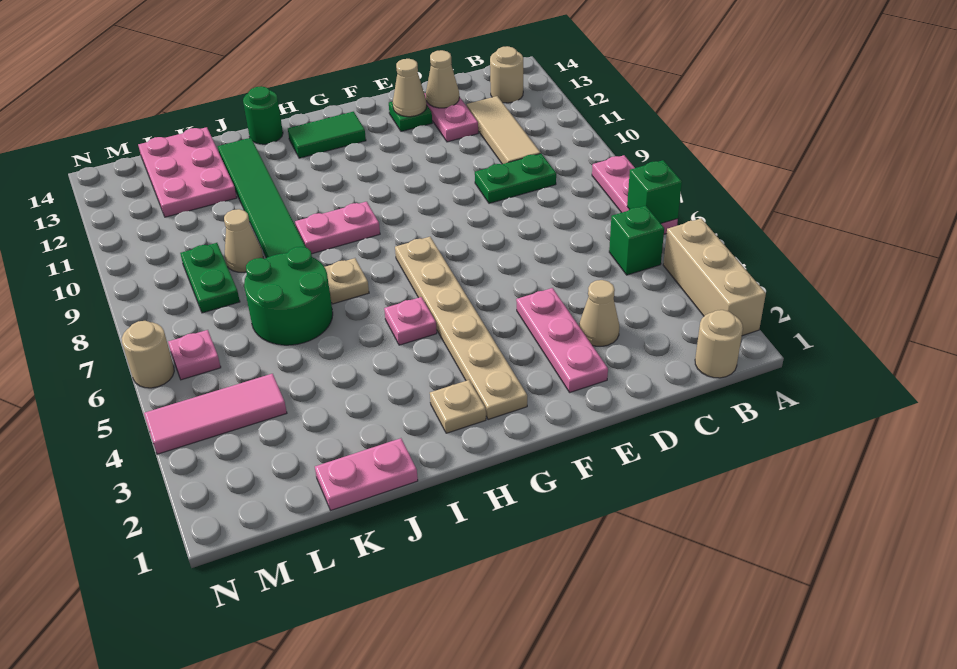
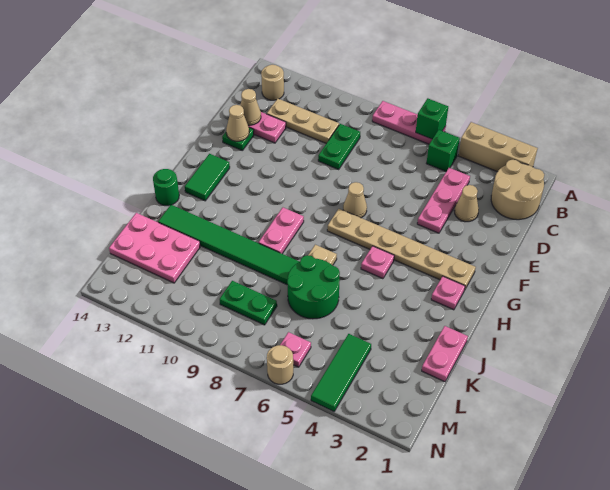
tan 1x1 round brick [695,310,743,378] -> tan 2x2 round brick [491,160,544,220]
tan 1x3 tile [467,96,541,164] -> tan 1x3 plate [267,99,339,143]
pink 1x3 plate [516,288,608,392] -> pink 1x3 plate turned to [417,168,470,233]
tan 1x1 plate [430,380,486,433] -> pink 1x1 plate [431,276,465,310]
tan 1x1 cone [224,209,263,272] -> tan 1x1 cone moved to [343,182,367,218]
pink 1x3 tile [144,374,287,454] -> green 1x3 tile [311,334,371,411]

